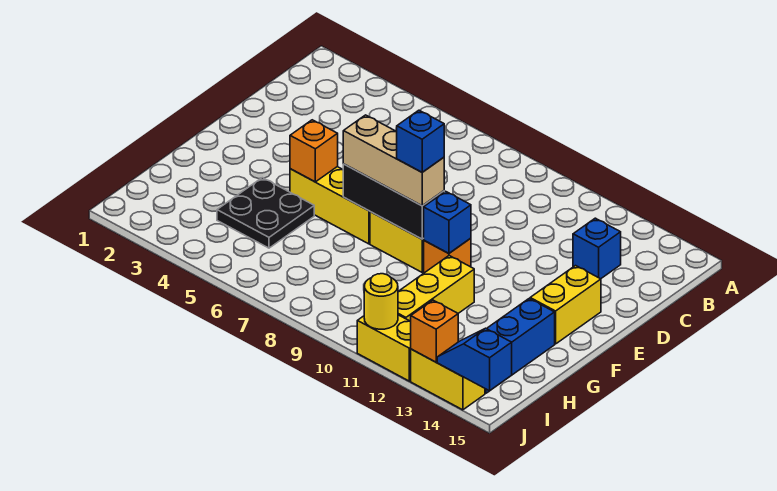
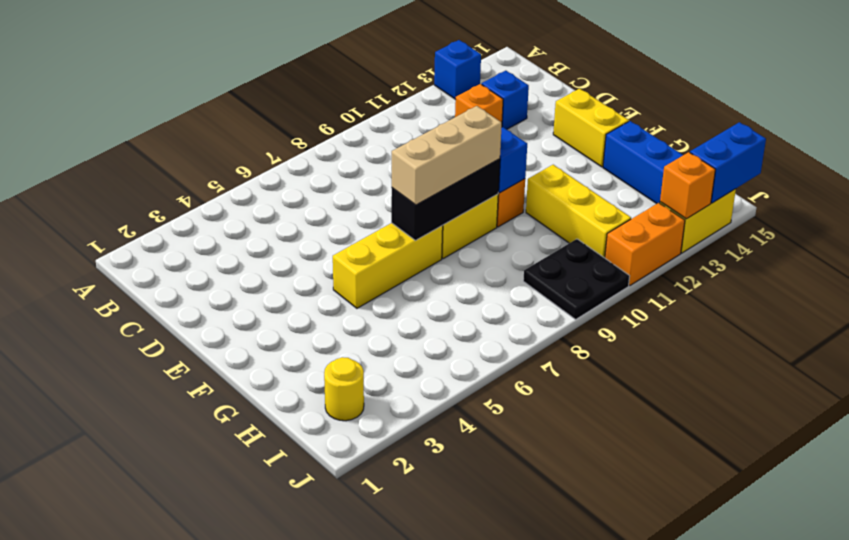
orange 1x1 brick [290,120,338,182] -> orange 1x1 brick moved to [455,84,503,123]
blue 1x1 brick [396,110,444,172] -> blue 1x1 brick moved to [434,40,481,100]
black 2x2 plate [217,178,314,248] -> black 2x2 plate moved to [523,239,630,319]
yellow 1x2 brick [357,315,411,381] -> orange 1x2 brick [605,203,685,285]
yellow 1x1 round brick [364,274,398,329] -> yellow 1x1 round brick moved to [324,357,364,421]
blue 1x2 slope [437,328,512,391] -> blue 1x2 brick [690,122,766,203]

